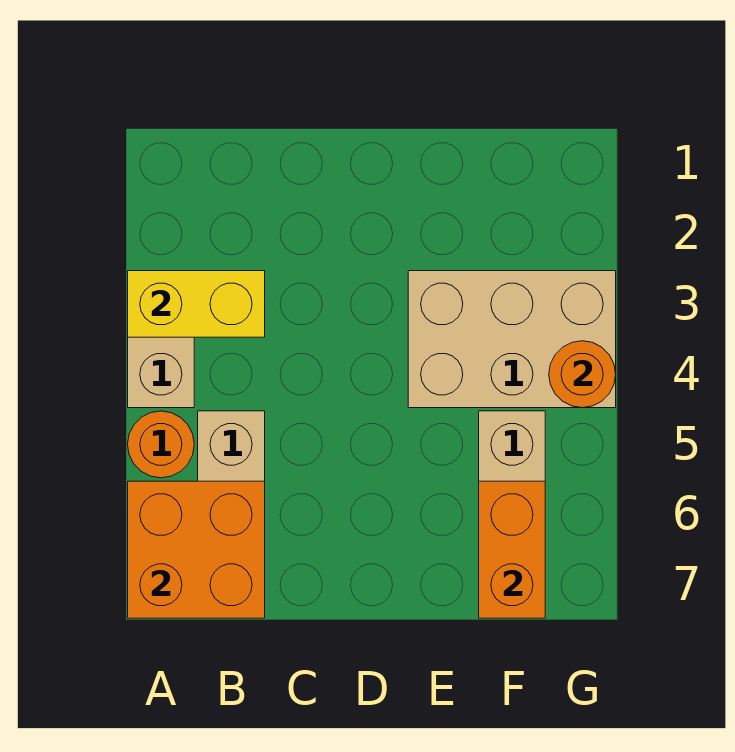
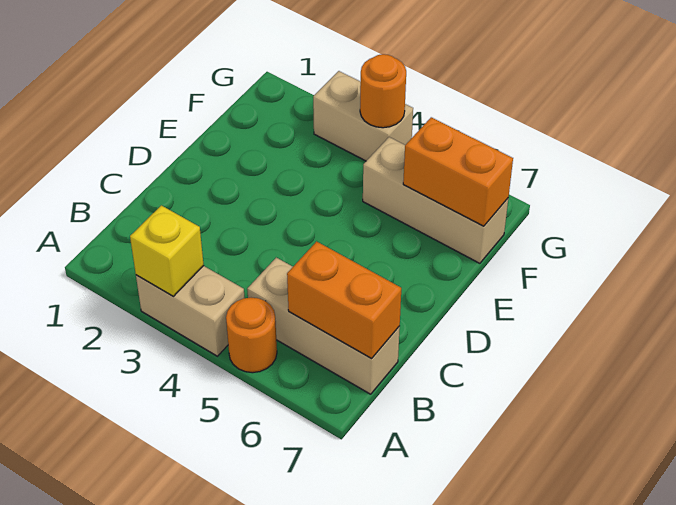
yellow 1x2 brick [128,271,265,337] -> yellow 1x1 brick [130,205,204,296]
orange 2x2 brick [128,481,265,618] -> orange 1x2 brick [287,241,401,359]
tan 2x3 brick [408,271,616,408] -> tan 1x2 brick [313,71,413,161]

